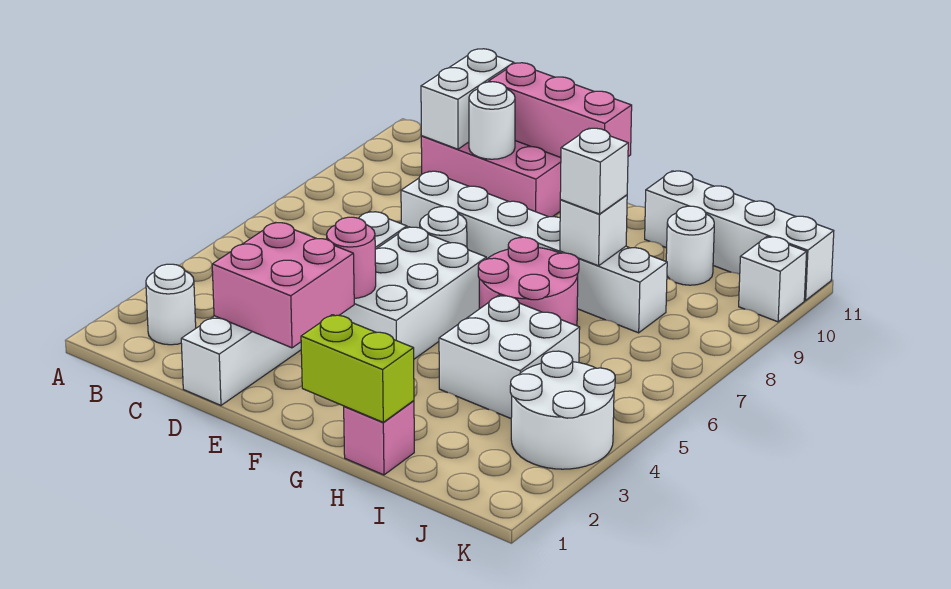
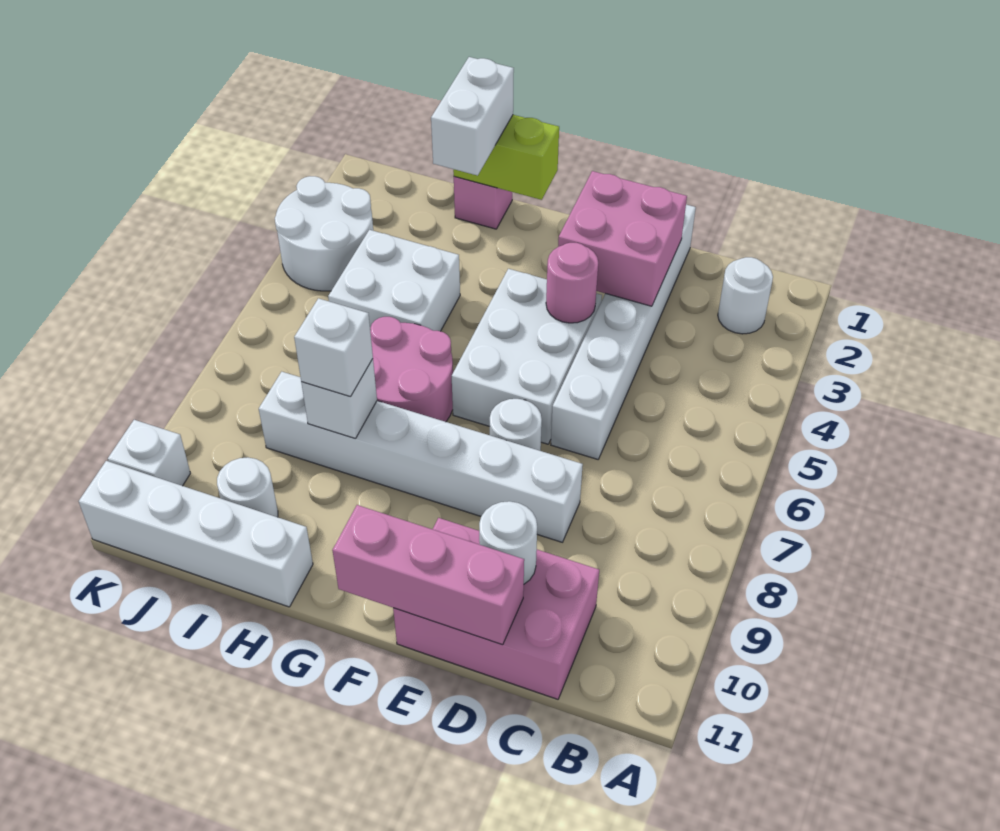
white 1x2 brick [421,49,514,149] -> white 1x2 brick moved to [431,57,514,176]

